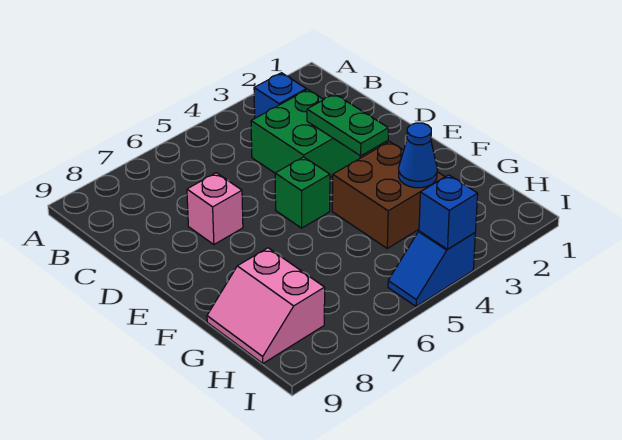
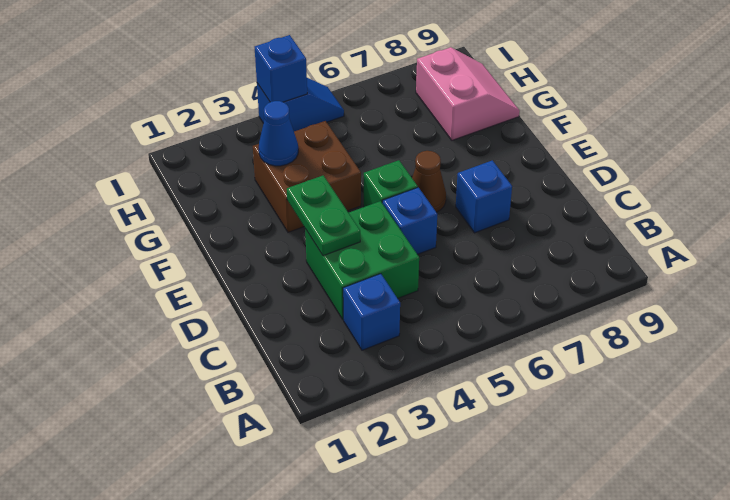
none -> blue 1x1 brick [382,187,437,254]
pink 1x1 brick [187,173,243,244] -> blue 1x1 brick [456,160,512,233]
none -> brown 1x1 cone [412,151,446,212]

